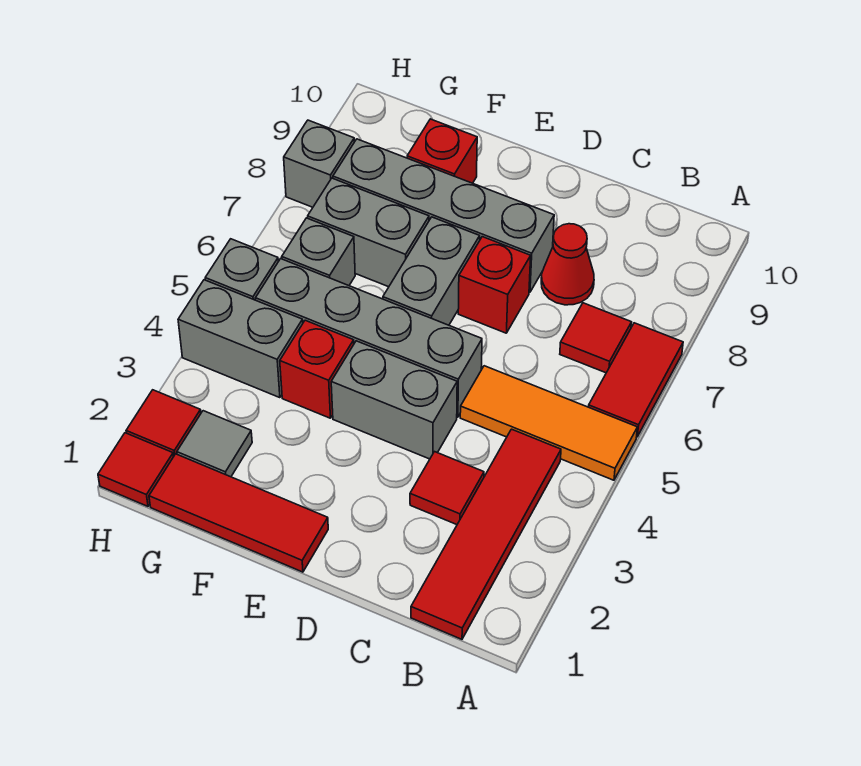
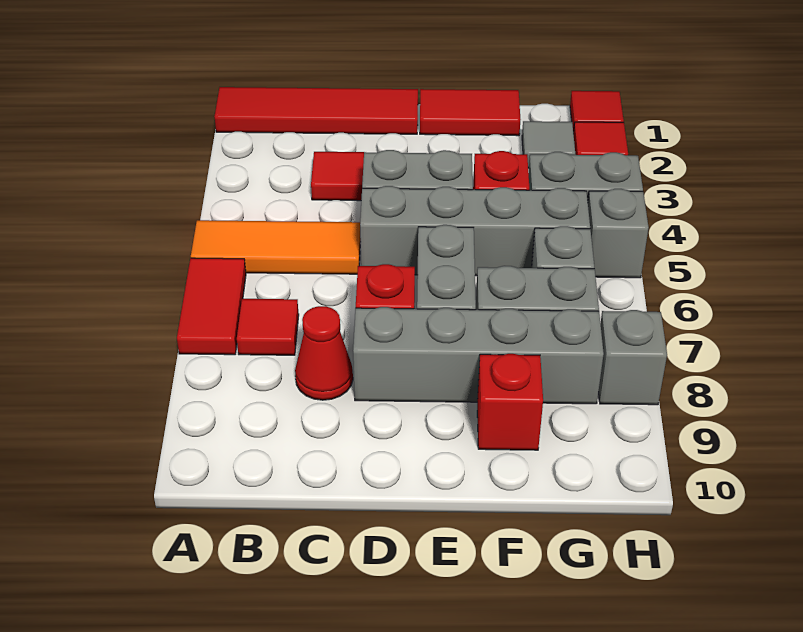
red 1x4 tile [411,429,561,639] -> red 1x4 tile turned to [214,87,418,134]
red 1x3 tile [149,454,328,572] -> red 1x2 tile [420,89,520,136]

